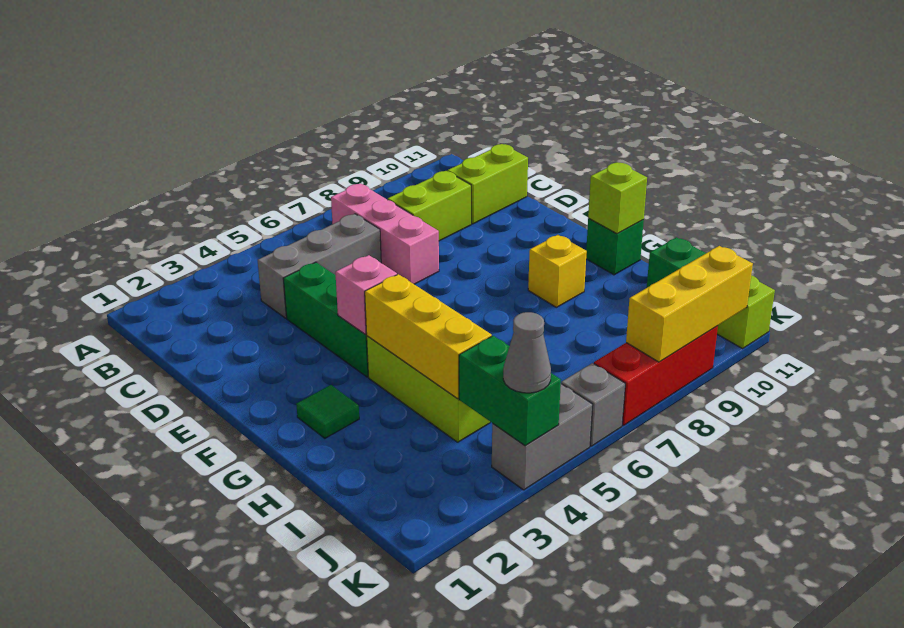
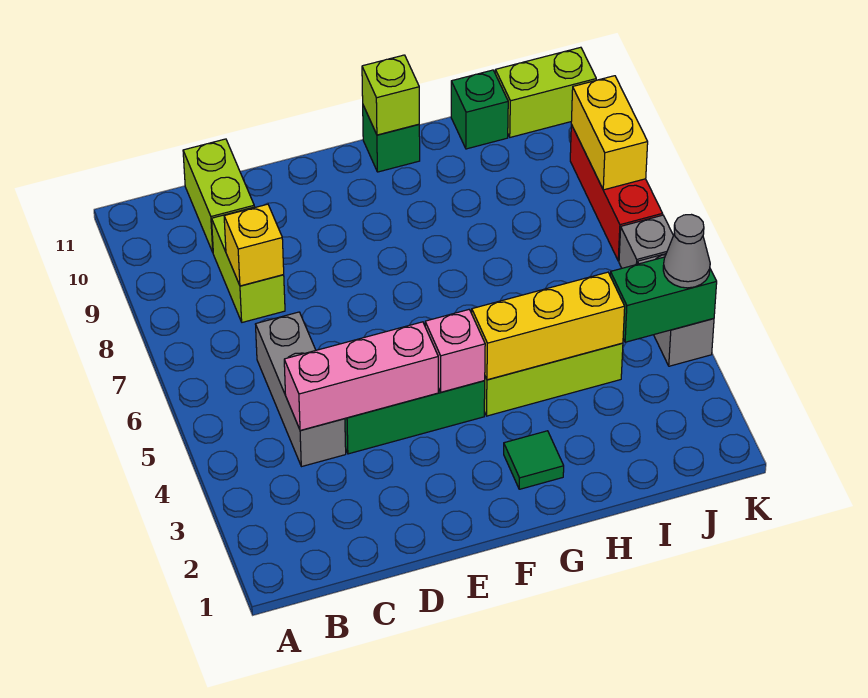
pink 1x3 brick [331,184,439,284] -> pink 1x3 brick moved to [284,322,438,431]
yellow 1x1 brick [528,235,587,307] -> yellow 1x1 brick moved to [224,204,284,286]
yellow 1x3 brick [626,246,753,362] -> yellow 1x2 brick [571,76,648,190]

